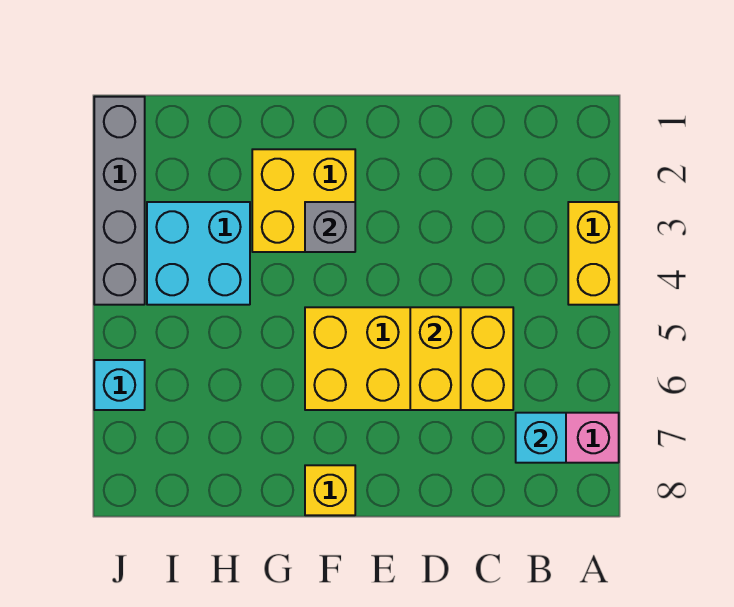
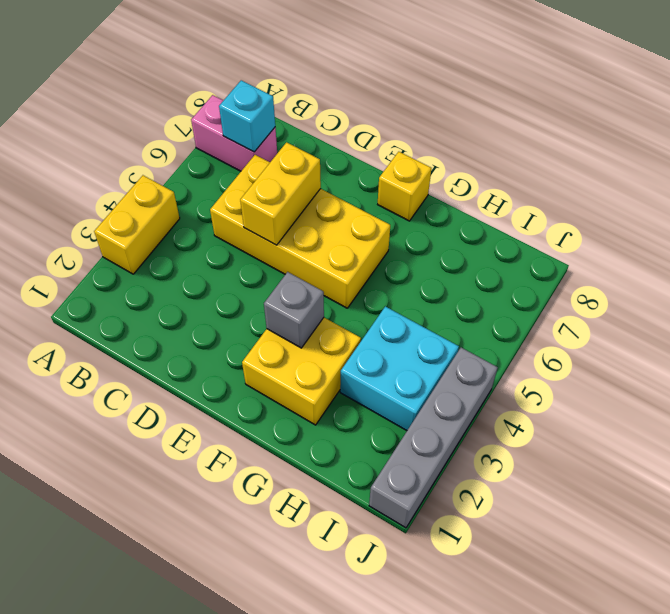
cyan 1x1 brick [94,360,145,410] -> none

